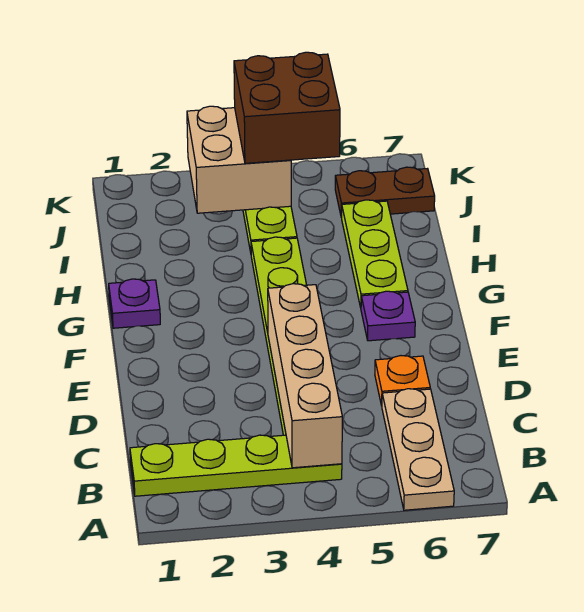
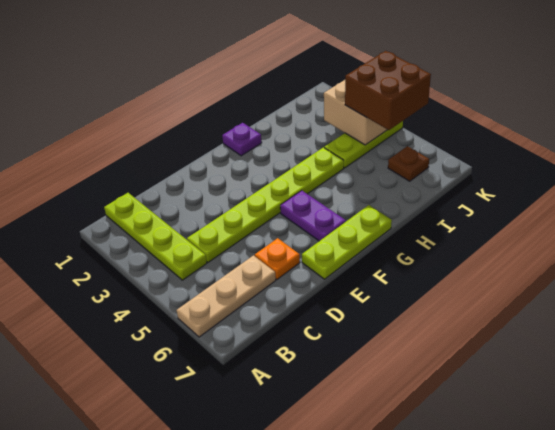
tan 1x4 brick [268,284,342,468] -> none
purple 1x1 plate [361,291,415,341] -> purple 1x2 plate [280,190,346,241]
lime 1x3 plate [341,200,408,307] -> lime 1x3 plate moved to [302,205,392,279]
brown 1x2 plate [335,167,435,217] -> brown 1x1 plate [388,146,429,181]

